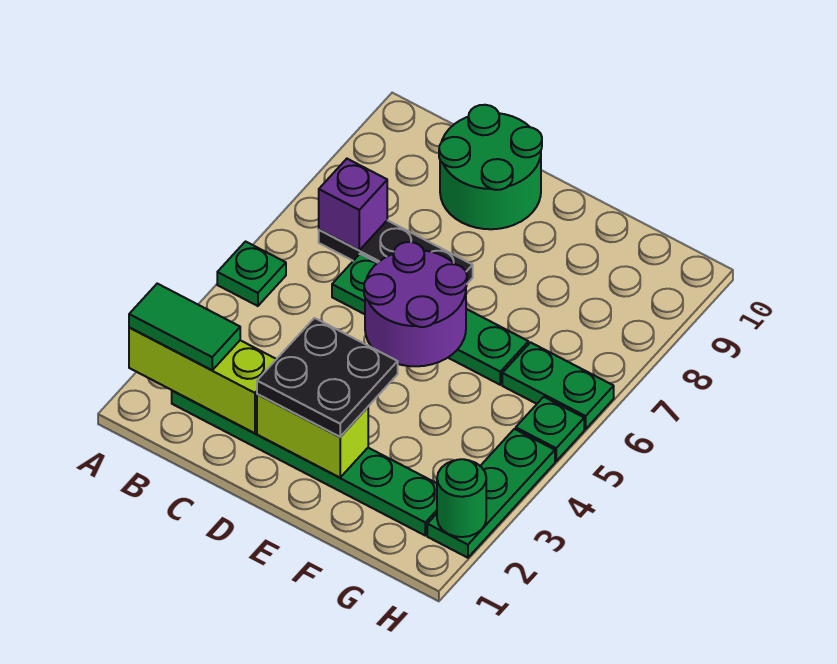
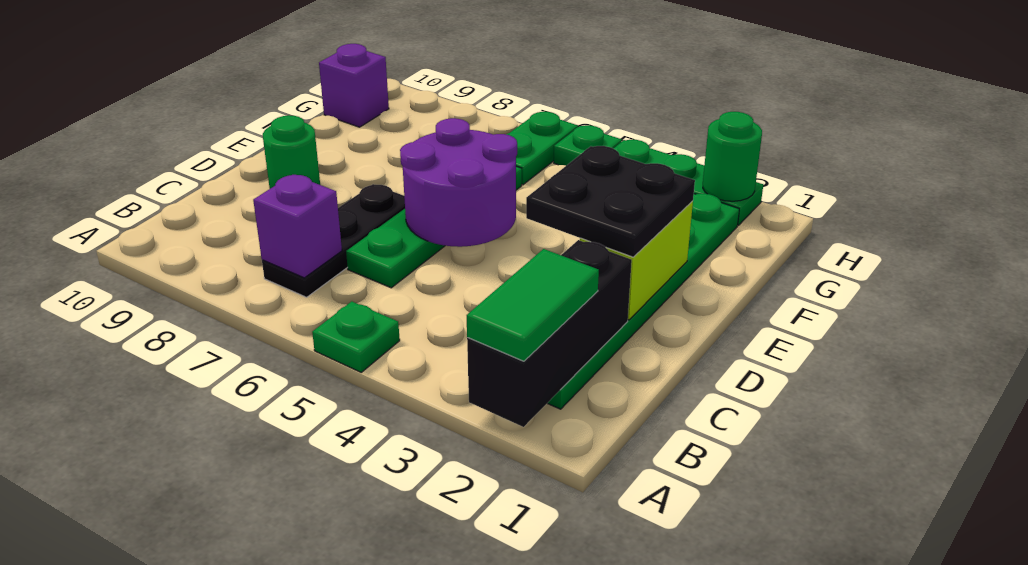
lime 1x3 brick [129,328,276,433] -> black 1x3 brick [467,240,632,427]
green 2x2 round brick [439,105,542,229] -> green 1x1 round brick [263,115,320,189]
none -> purple 1x1 brick [319,44,389,127]

